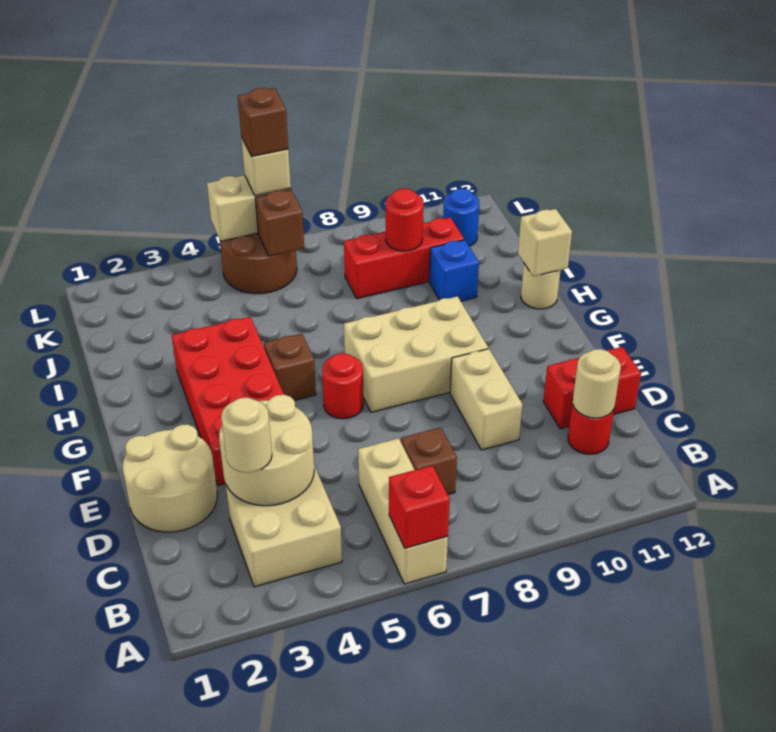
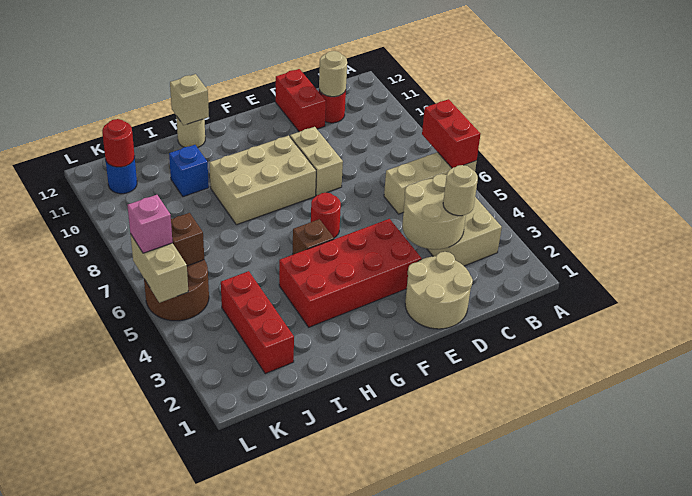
red 1x1 brick [389,465,450,548] -> red 1x2 brick [422,99,480,168]
brown 1x1 brick [401,427,457,495] -> none
tan 1x2 brick [450,349,523,450] -> tan 1x2 brick turned to [290,127,343,196]
tan 2x3 brick [344,296,488,412] -> tan 2x3 brick turned to [209,136,316,225]
red 1x3 brick [344,217,464,299] -> red 1x3 brick moved to [221,271,294,374]
red 1x1 round brick [386,189,423,251] -> red 1x1 round brick moved to [102,119,134,167]
tan 1x1 brick [241,137,291,196] -> pink 1x1 brick [127,195,173,253]
brown 1x1 brick [238,88,288,157] -> none

